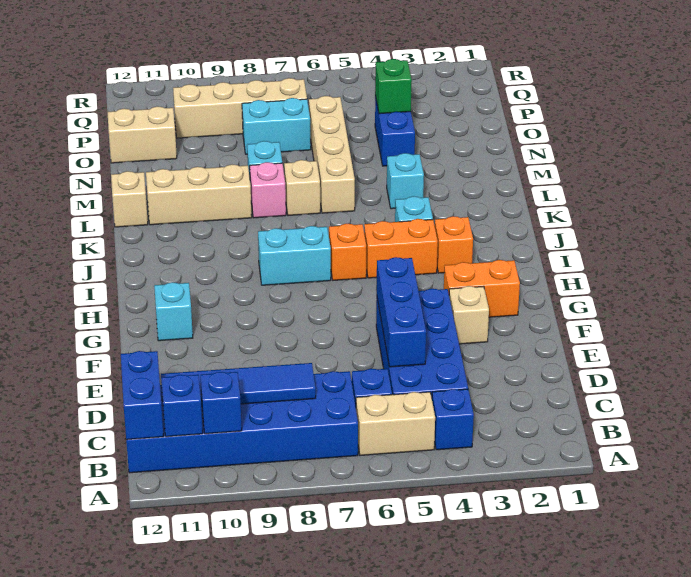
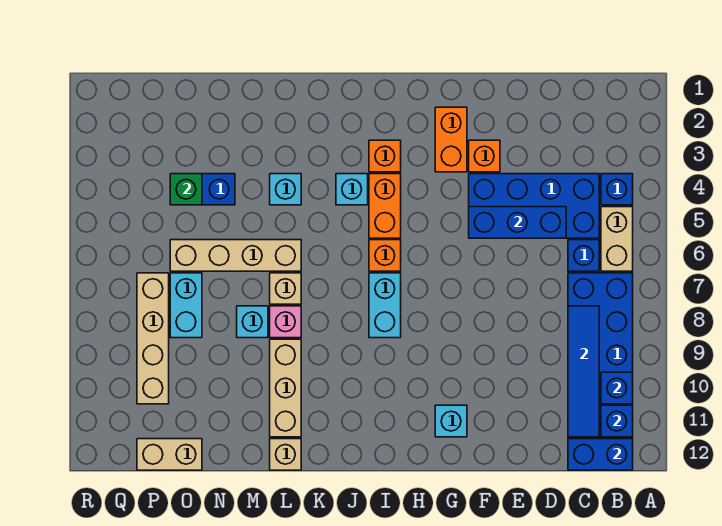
tan 1x1 brick [449,286,489,344] -> orange 1x1 brick [469,140,500,172]
tan 1x2 brick [108,106,177,163] -> tan 1x2 brick turned to [137,439,202,470]

